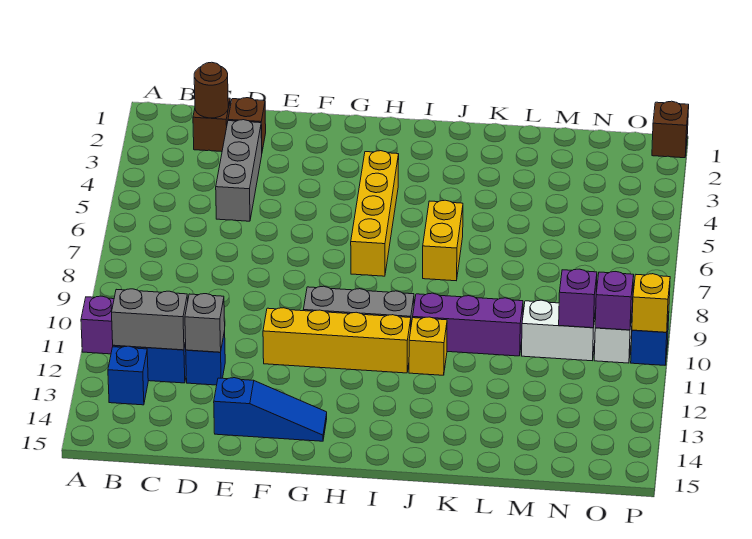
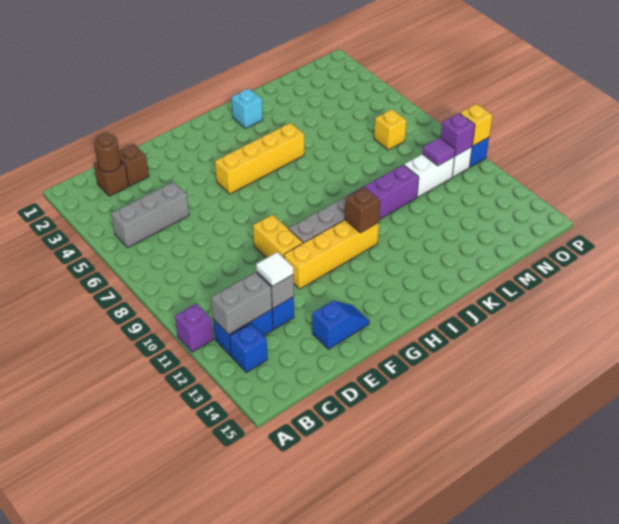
grey 1x3 brick [216,120,262,221] -> grey 1x3 brick turned to [111,182,189,248]
none -> white 1x1 tile [256,252,293,286]
blue 1x3 slope [214,378,327,441] -> blue 1x2 slope [312,301,369,349]
yellow 1x4 brick [351,151,399,276] -> yellow 1x4 brick turned to [215,123,304,194]
none -> cyan 1x1 brick [232,89,263,128]
yellow 1x2 brick [423,200,463,281] -> yellow 1x2 brick moved to [253,215,303,258]
yellow 1x1 brick [409,317,447,375] -> yellow 1x1 brick moved to [374,109,406,150]
purple 1x1 brick [559,269,597,328] -> purple 1x1 tile [422,138,455,166]
brown 1x1 brick [652,101,689,158] -> brown 1x1 brick moved to [345,187,380,233]

